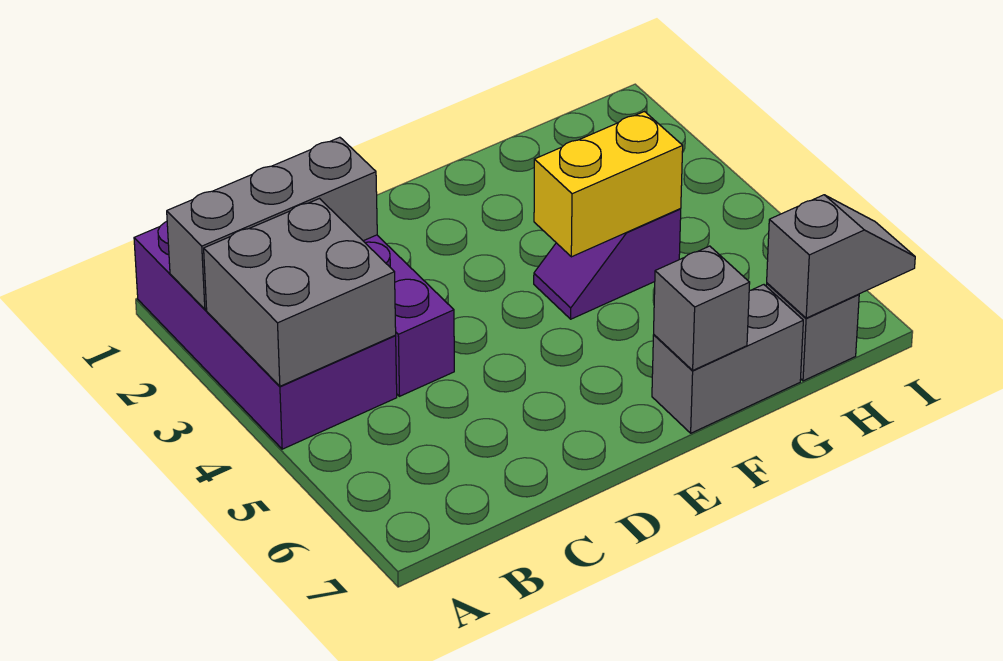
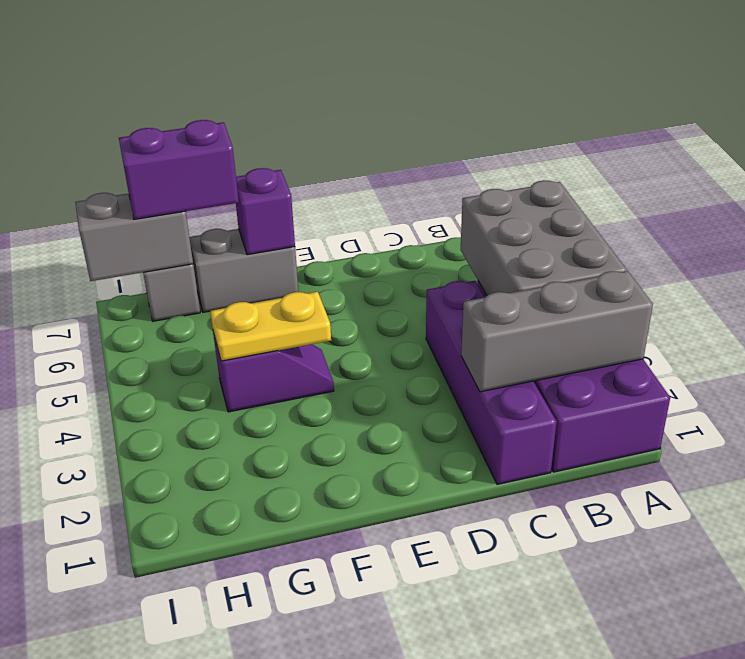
grey 2x2 brick [204,199,396,386] -> grey 2x3 brick [461,181,627,295]
yellow 1x2 brick [534,112,683,257] -> yellow 1x2 plate [210,292,331,361]
grey 1x1 brick [654,246,750,370] -> purple 1x1 brick [236,168,295,255]
none -> purple 1x2 brick [119,120,239,219]
grey 1x2 slope [767,195,915,318] -> grey 1x2 brick [75,193,193,281]

